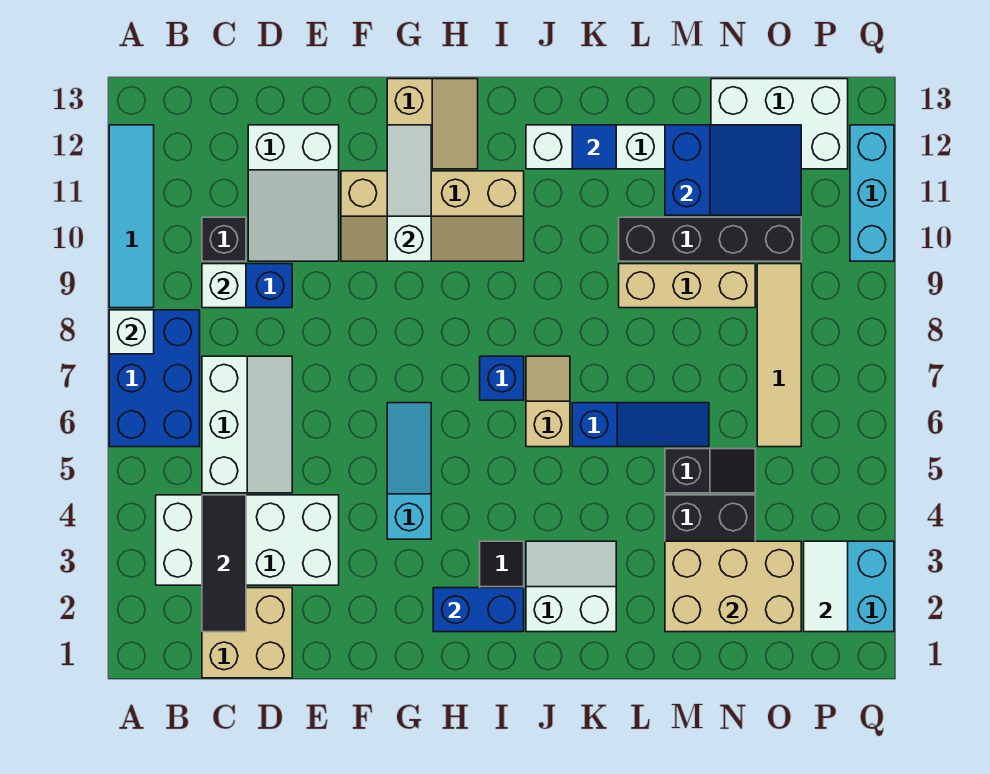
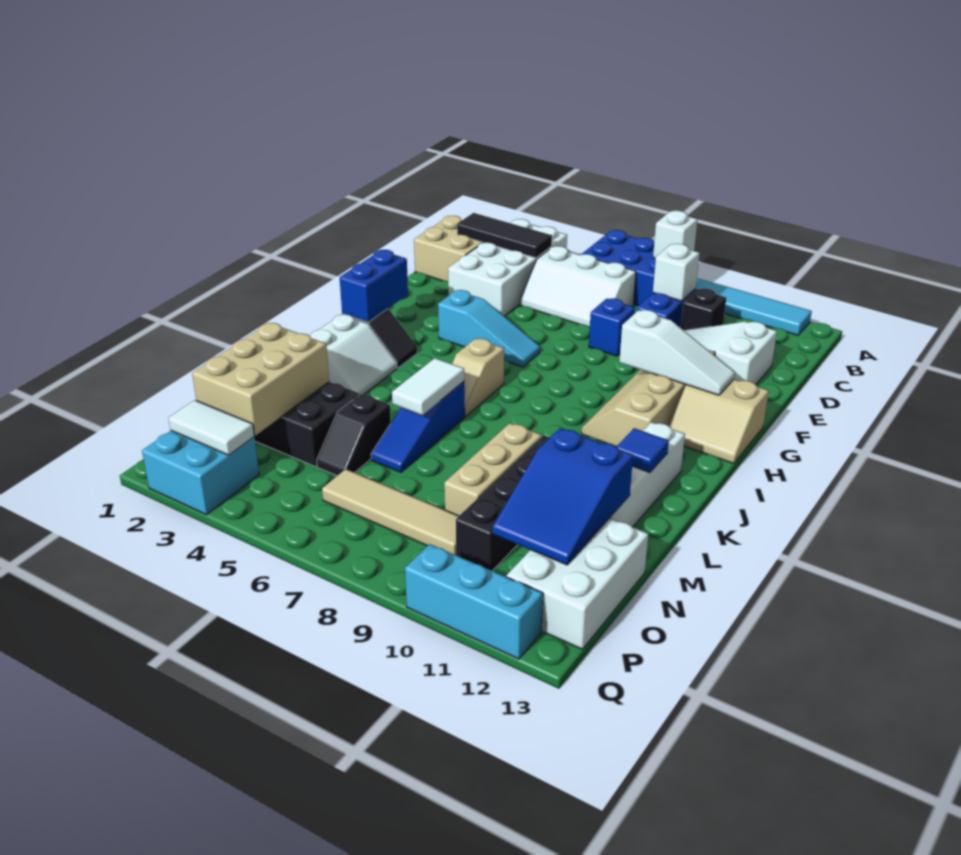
blue 1x1 brick [480,356,524,400] -> blue 1x1 brick moved to [589,298,635,356]
tan 1x2 slope [526,356,570,447] -> tan 1x2 slope turned to [452,338,504,417]
none -> white 1x2 tile [392,358,464,415]

